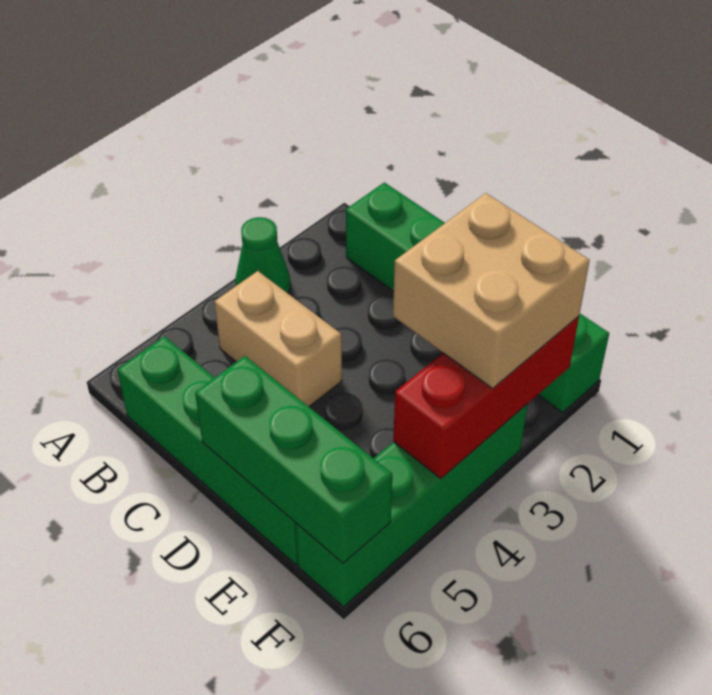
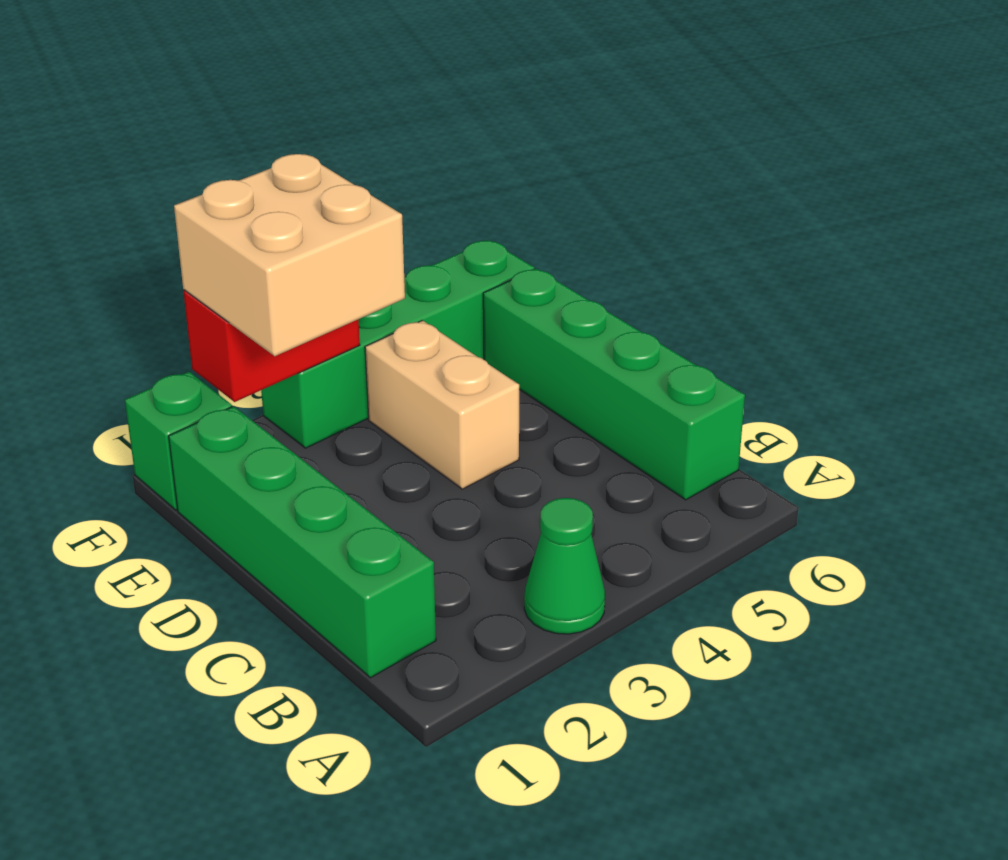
tan 1x2 brick [214,271,342,407] -> tan 1x2 brick moved to [365,321,519,489]
green 1x3 brick [195,356,392,563] -> none
red 1x3 brick [393,316,579,479] -> red 1x2 brick [183,290,360,402]

